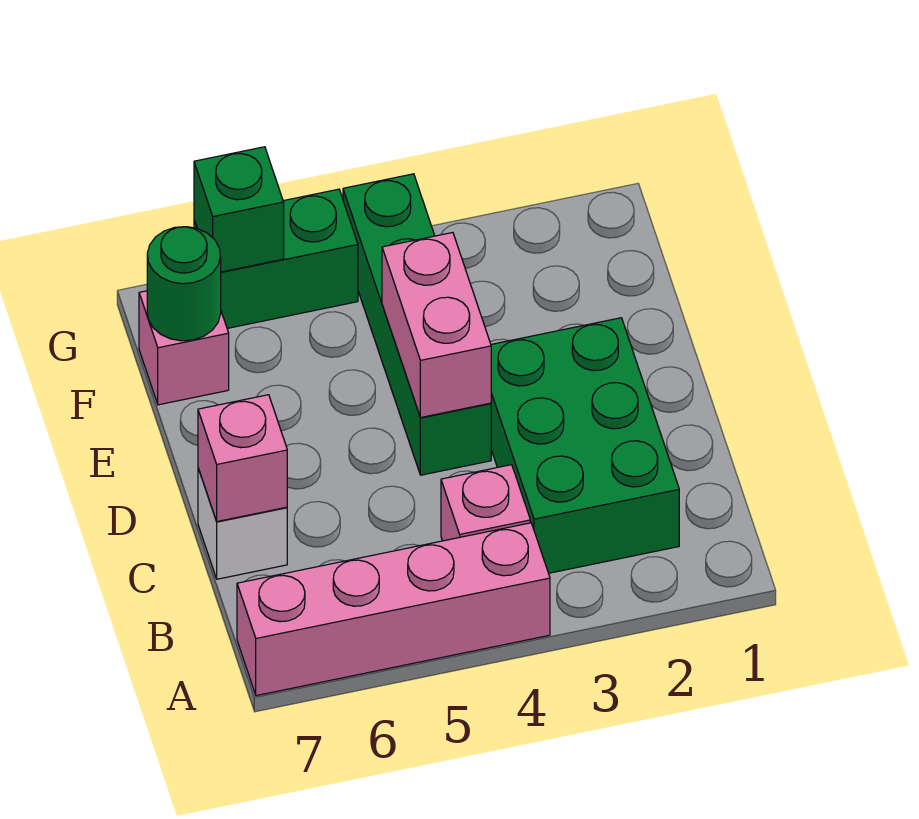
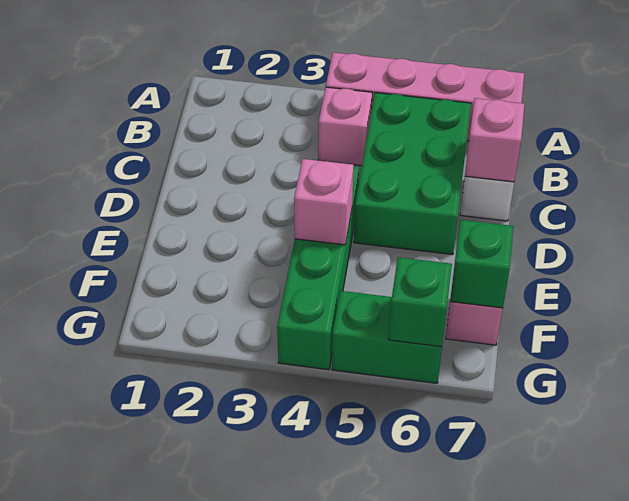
green 2x3 brick [491,318,679,573] -> green 2x3 brick moved to [354,93,471,255]
pink 1x2 brick [382,233,491,418] -> pink 1x1 brick [294,159,354,245]
green 1x1 round brick [147,227,221,341] -> green 1x1 brick [450,220,513,308]

